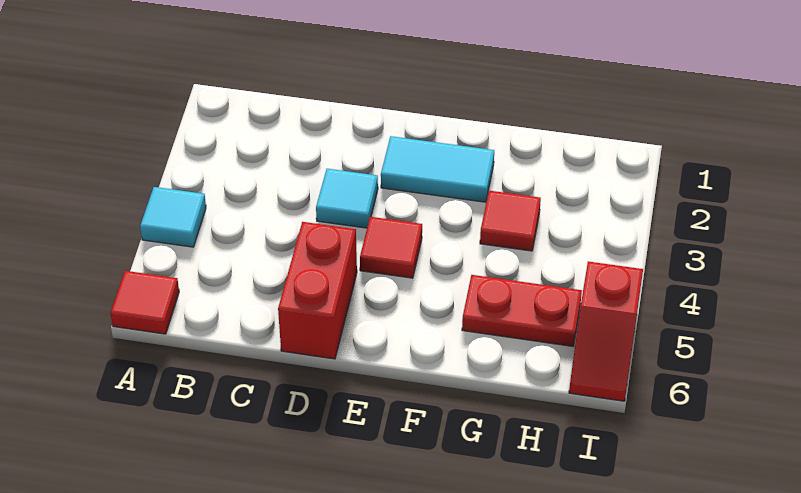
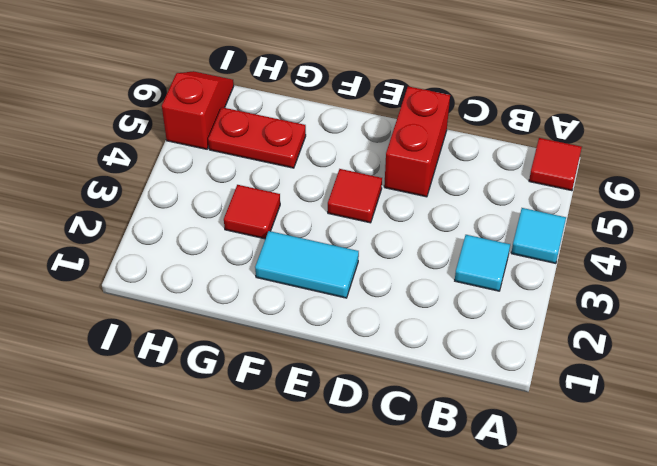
cyan 1x1 tile [316,169,378,228] -> cyan 1x1 tile moved to [455,235,510,291]

